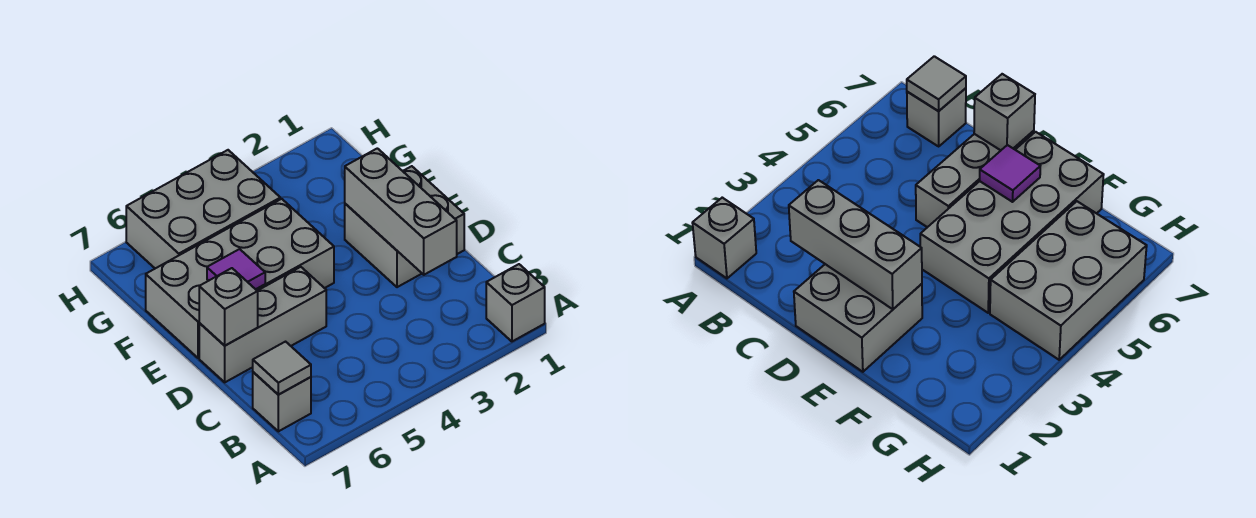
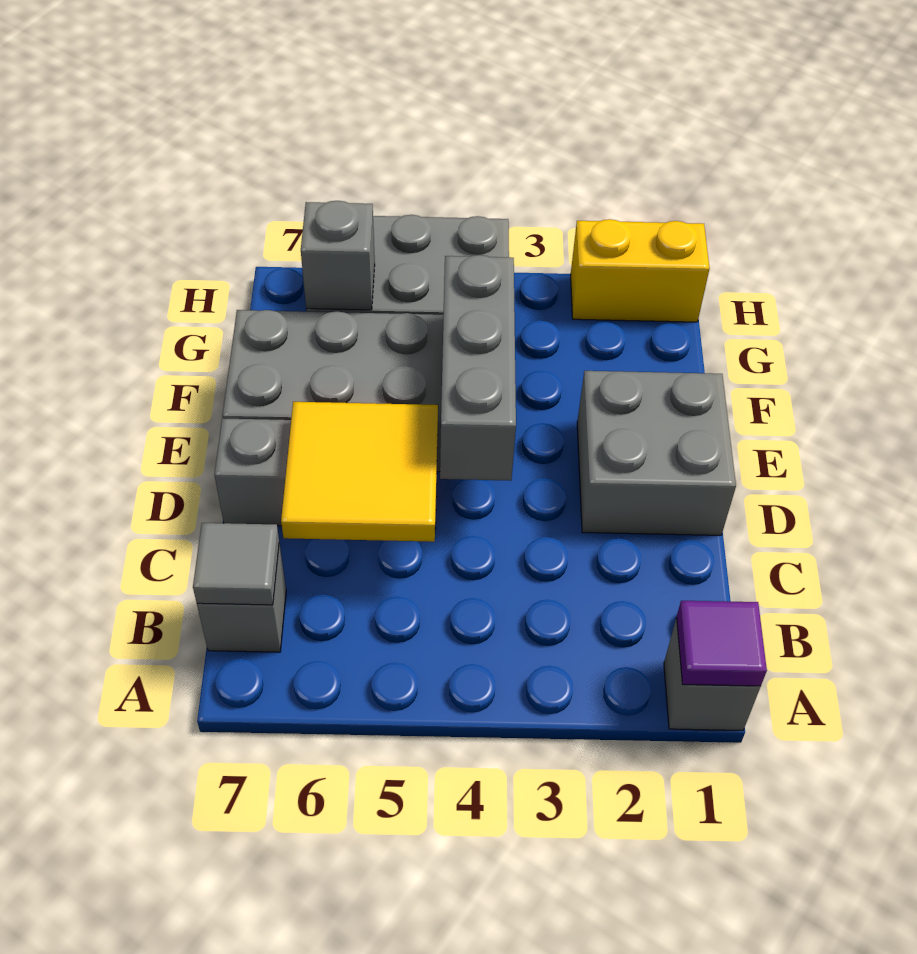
grey 1x3 brick [345,148,457,275] -> grey 1x3 brick moved to [440,255,516,481]
none -> yellow 2x2 tile [281,402,438,542]
grey 1x1 brick [199,268,258,346] -> grey 1x1 brick moved to [301,201,375,310]
purple 1x1 tile [207,249,265,289] -> purple 1x1 tile moved to [677,601,767,686]
none -> yellow 1x2 brick [571,219,710,322]

